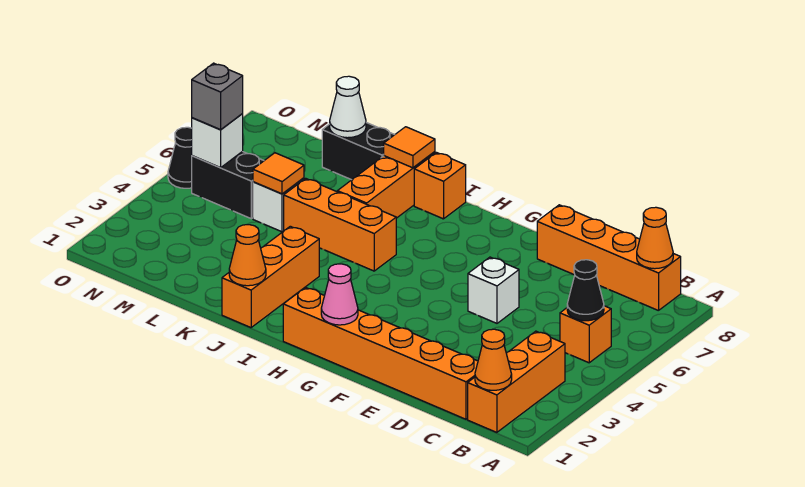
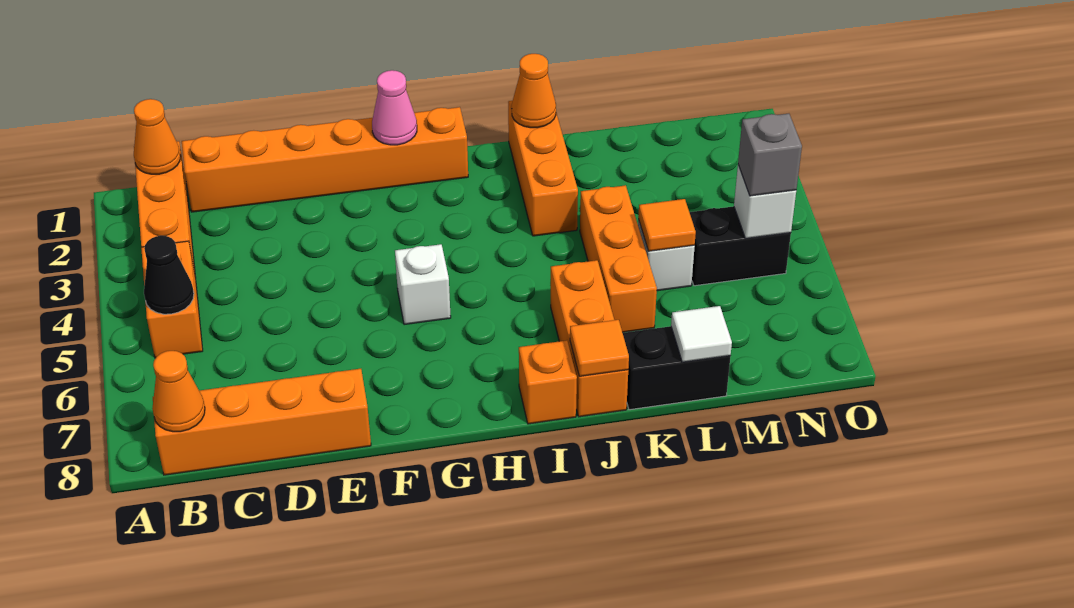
orange 1x1 brick [560,306,611,363] -> orange 1x2 brick [141,241,203,358]
white 1x1 brick [468,257,519,323] -> white 1x1 brick moved to [395,244,451,325]
orange 1x3 brick [284,178,396,271] -> orange 1x3 brick turned to [580,185,657,333]
white 1x1 cone [330,76,366,138] -> white 1x1 tile [671,306,732,362]
black 1x1 cone [168,127,192,188] -> none

